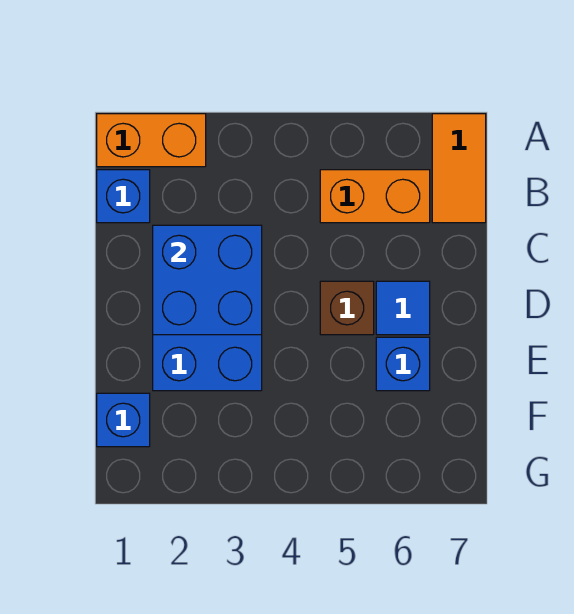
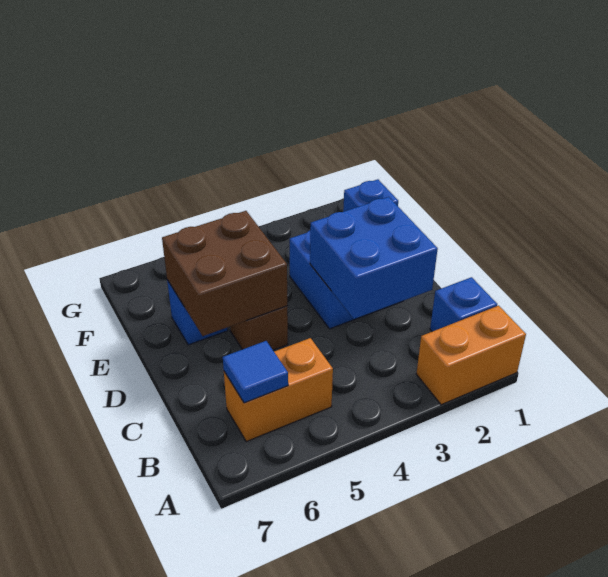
orange 1x2 tile [432,114,486,223] -> none
none -> brown 2x2 brick [162,211,287,336]
blue 1x1 tile [376,281,430,335] -> blue 1x1 tile moved to [223,341,288,403]

